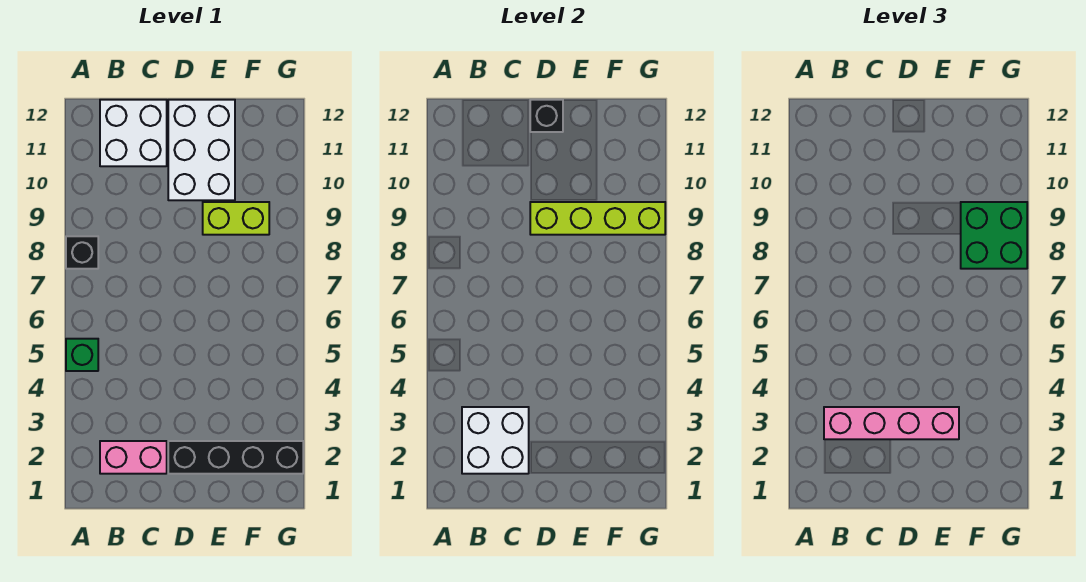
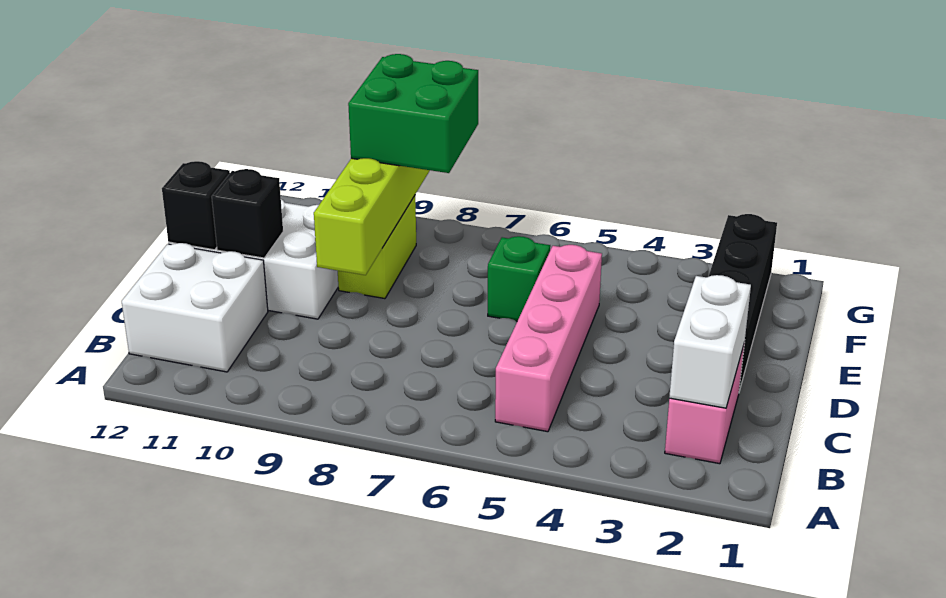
green 1x1 brick [66,339,98,371] -> green 1x1 brick moved to [488,236,550,321]
black 1x1 brick [66,236,98,269] -> black 1x1 brick moved to [212,169,283,258]
white 2x2 brick [462,407,529,474] -> white 1x2 brick [669,275,751,408]
pink 1x4 brick [824,407,959,439] -> pink 1x4 brick moved to [495,245,602,432]

